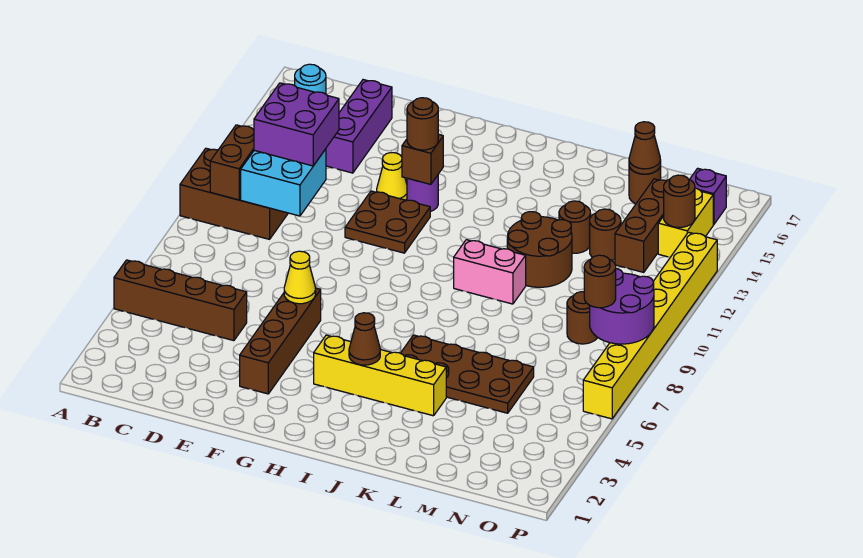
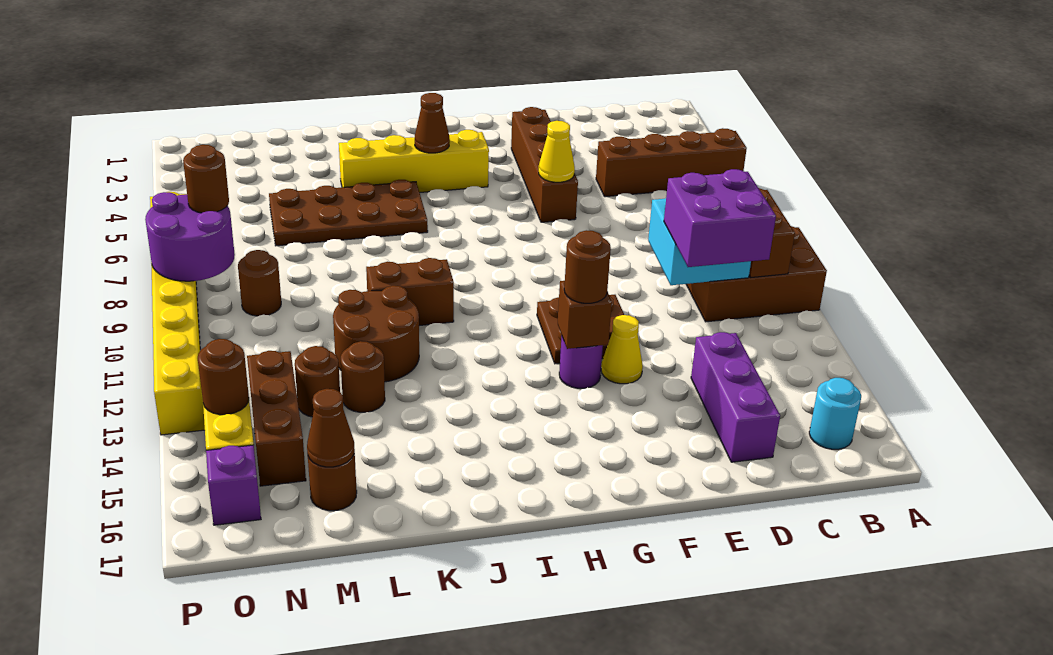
pink 1x2 brick [454,240,526,304] -> brown 1x2 brick [366,258,454,326]

